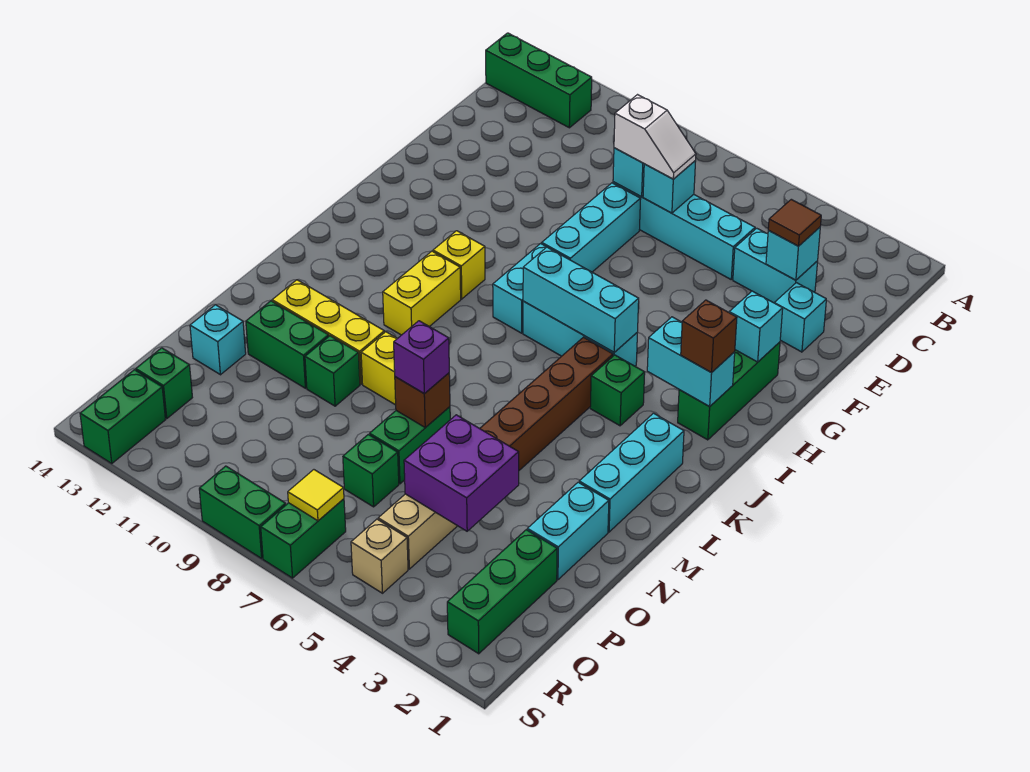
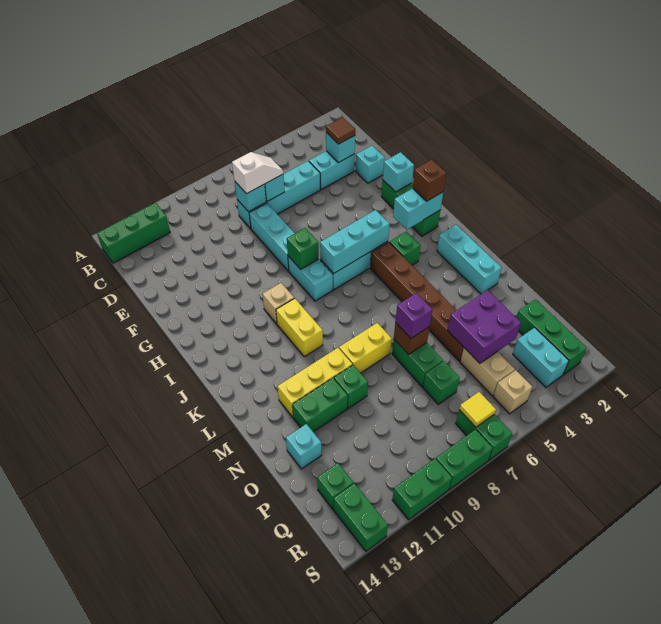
none -> green 1x1 brick [287,228,319,269]
yellow 1x1 brick [433,231,485,299] -> tan 1x1 brick [262,283,294,324]
cyan 1x2 brick [527,482,609,580] -> cyan 1x2 brick moved to [513,328,569,387]
none -> green 1x2 brick [392,459,452,520]

